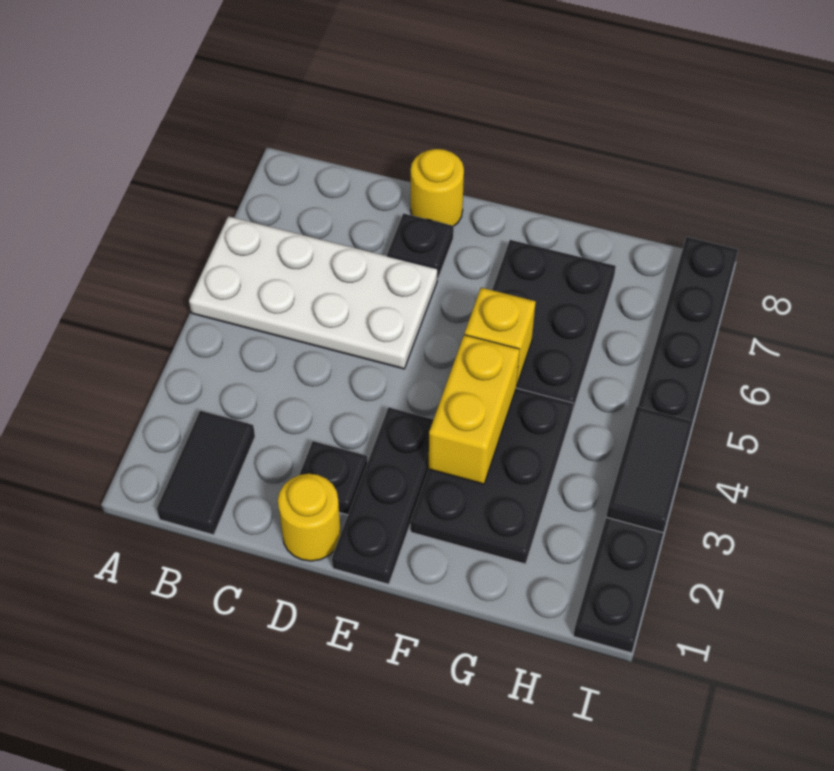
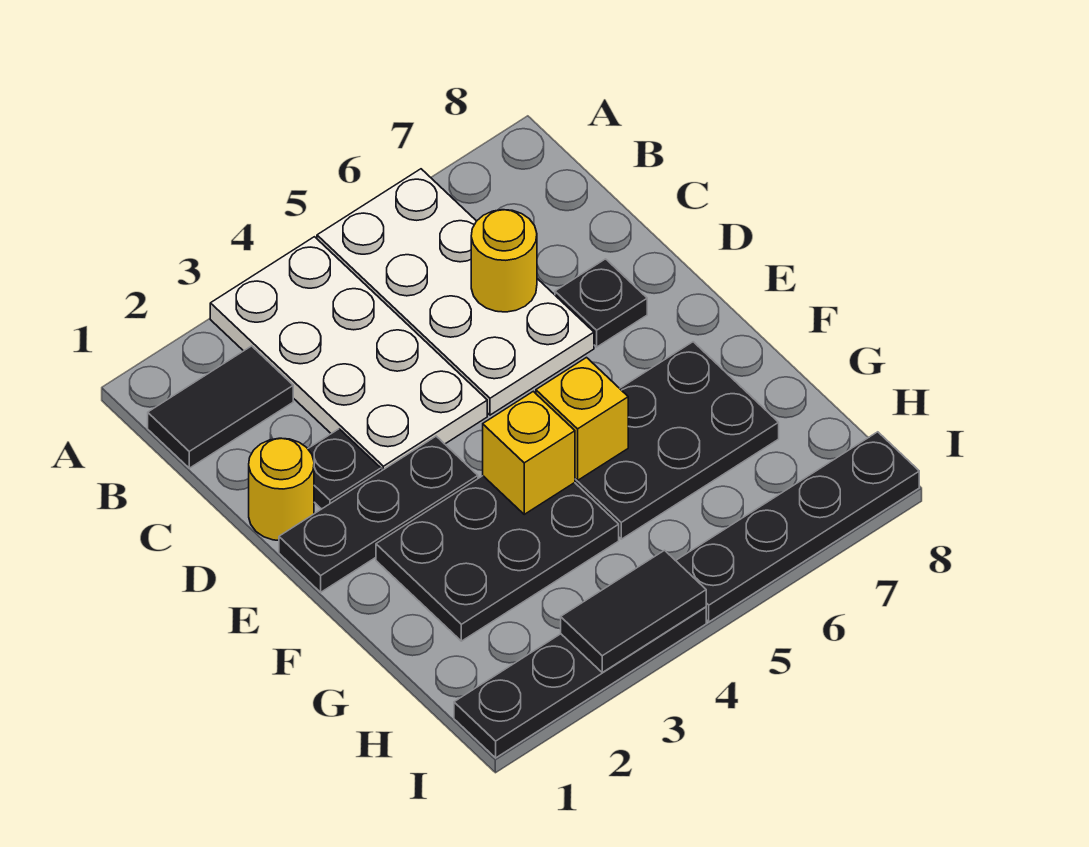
none -> white 2x4 plate [210,237,487,471]
yellow 1x1 round brick [411,149,464,226] -> yellow 1x1 round brick moved to [471,210,537,312]
yellow 1x2 brick [429,335,520,484] -> yellow 1x1 brick [483,391,575,514]

